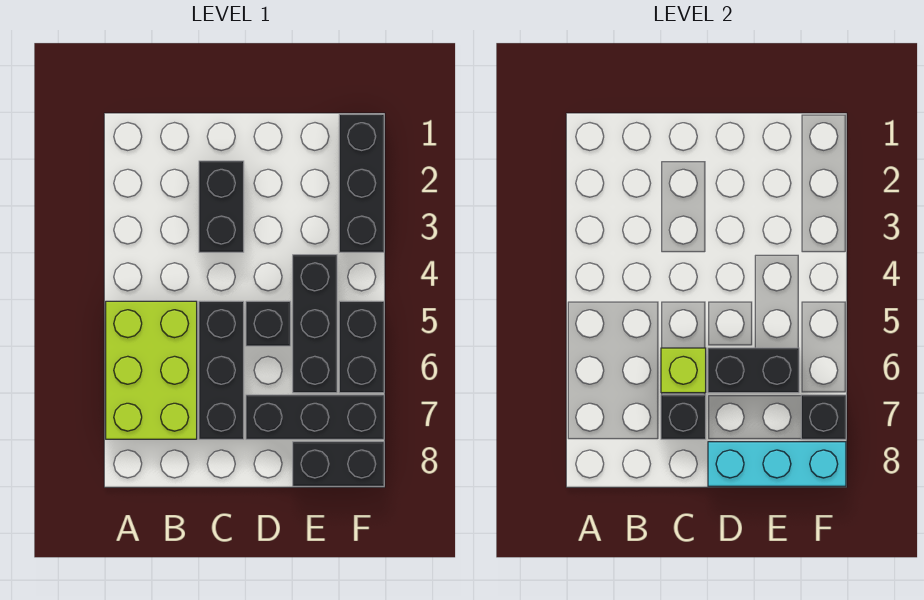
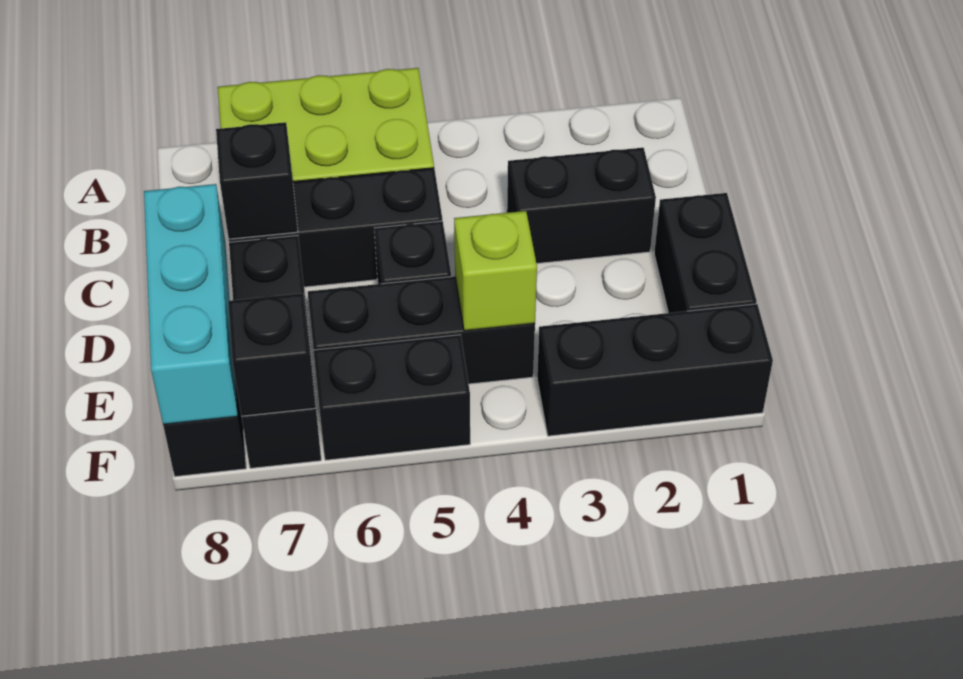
lime 1x1 brick [661,348,706,393] -> lime 1x1 brick moved to [454,211,537,331]
black 1x2 brick [708,348,799,393] -> black 1x2 brick moved to [654,193,757,313]

